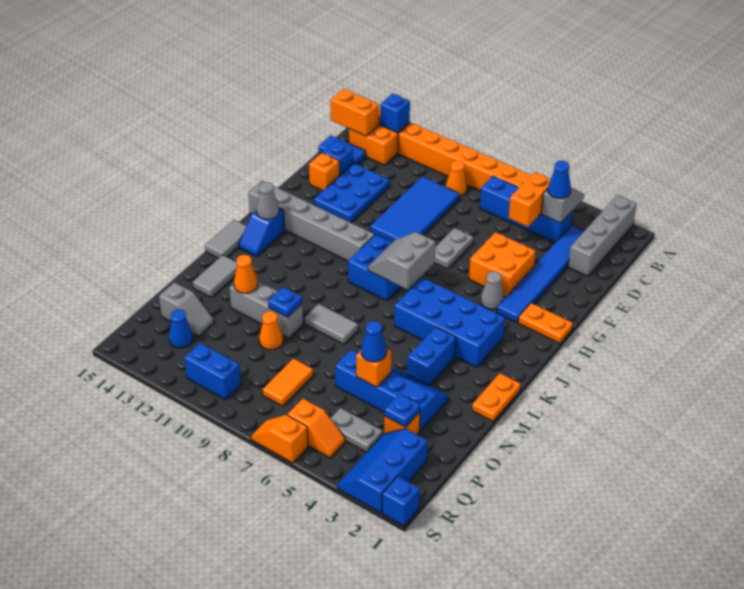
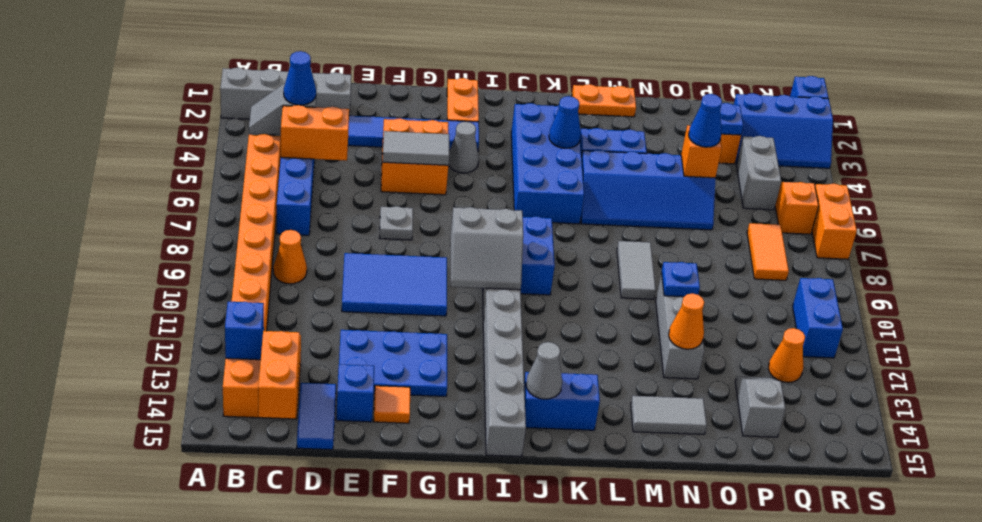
blue 2x4 tile [370,177,459,243] -> blue 2x3 tile [342,253,447,316]
grey 1x2 plate [435,228,473,269] -> grey 1x1 plate [380,206,413,240]
orange 1x1 brick [309,153,340,191] -> orange 1x1 tile [374,386,410,423]
grey 2x2 slope [368,232,435,290] -> grey 2x2 slope moved to [450,207,523,290]
blue 1x2 slope [239,208,285,256] -> blue 1x2 brick [524,372,600,430]
grey 1x2 tile [205,220,246,258] -> grey 1x2 tile moved to [383,131,450,165]
blue 2x4 slope [335,351,449,431] -> blue 2x4 slope turned to [581,150,715,230]
orange 1x1 cone [259,311,283,350] -> orange 1x1 cone moved to [768,328,805,382]
orange 1x2 tile [263,359,313,406] -> orange 1x2 tile turned to [747,223,789,280]
grey 1x2 plate [330,408,383,452] -> grey 1x2 brick [737,136,781,210]
blue 1x1 cone [169,309,193,348] -> blue 1x1 cone moved to [549,96,581,148]
orange 1x2 slope [251,415,308,463] -> orange 1x2 brick [812,184,857,259]

